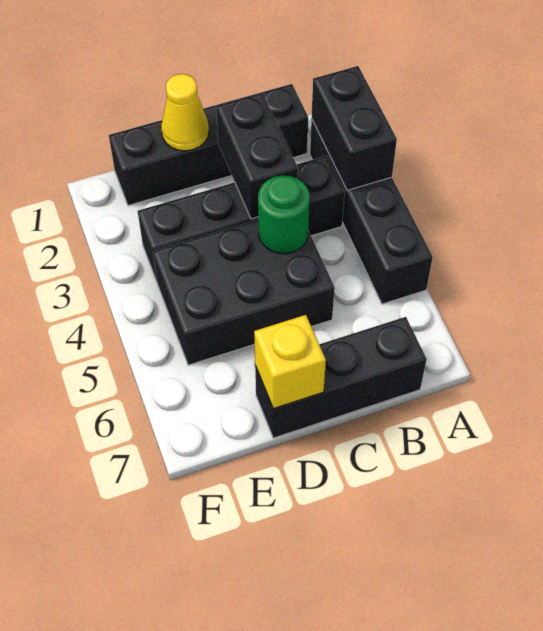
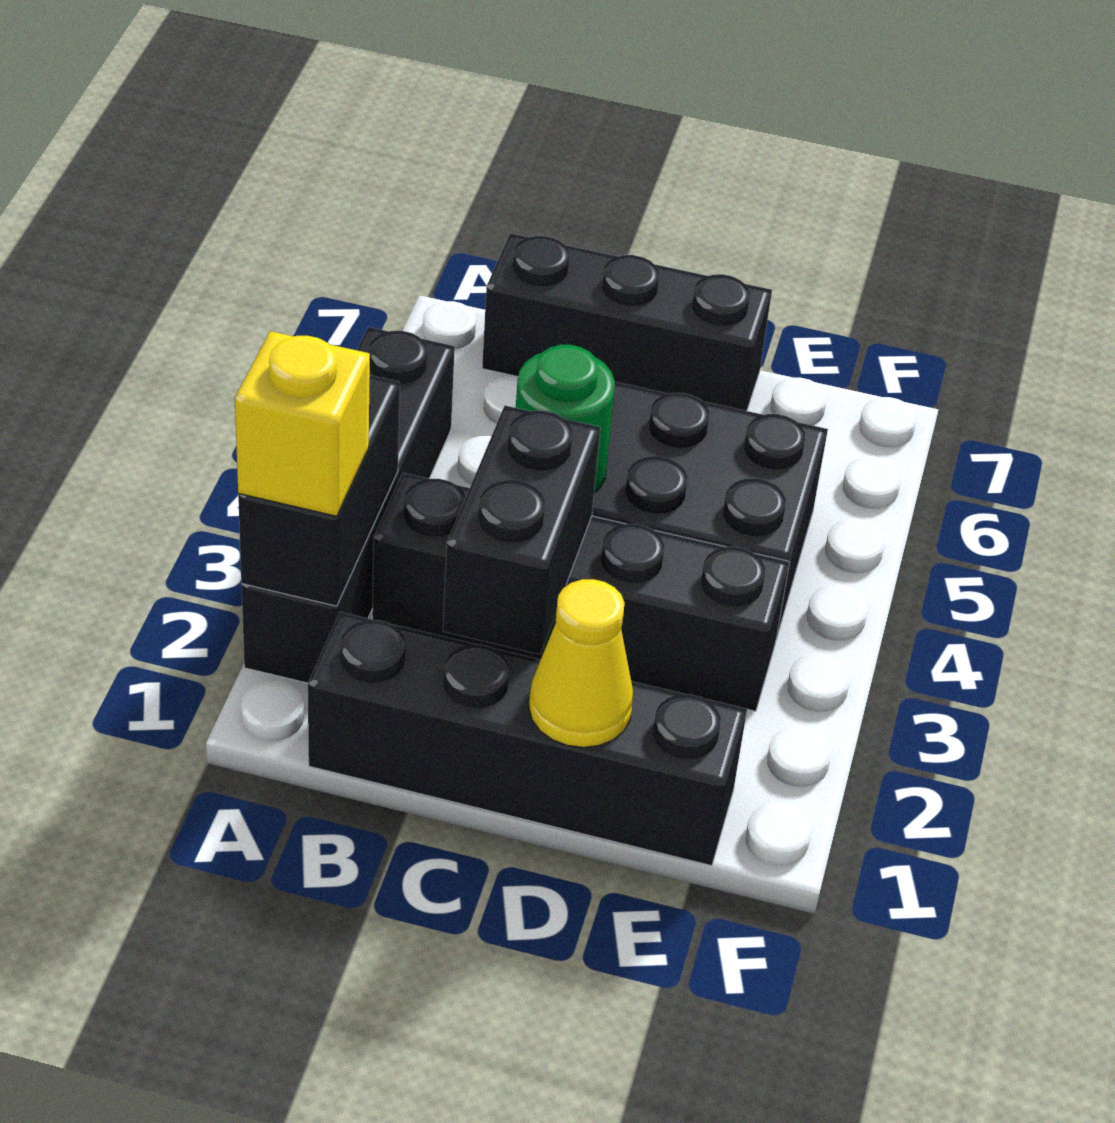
yellow 1x1 brick [254,315,326,409] -> yellow 1x1 brick moved to [235,331,370,516]

